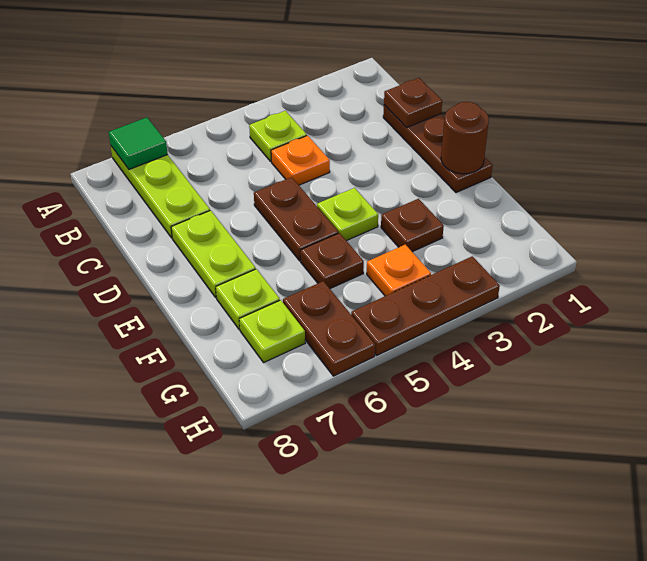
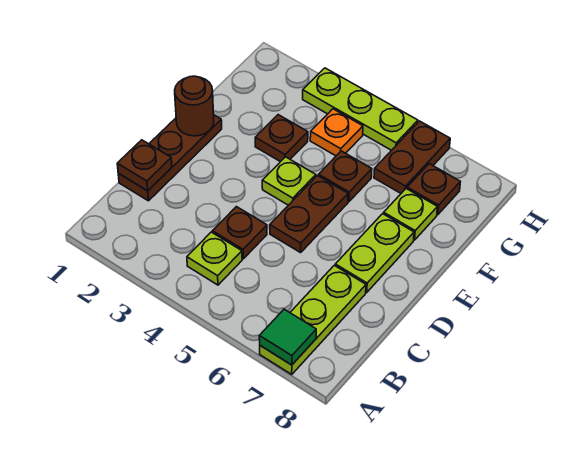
orange 1x1 plate [271,136,330,185] -> brown 1x1 plate [213,207,267,259]
lime 1x1 plate [239,300,305,362] -> brown 1x1 plate [407,164,460,215]
brown 1x3 plate [351,256,500,355] -> lime 1x3 plate [303,68,418,150]

